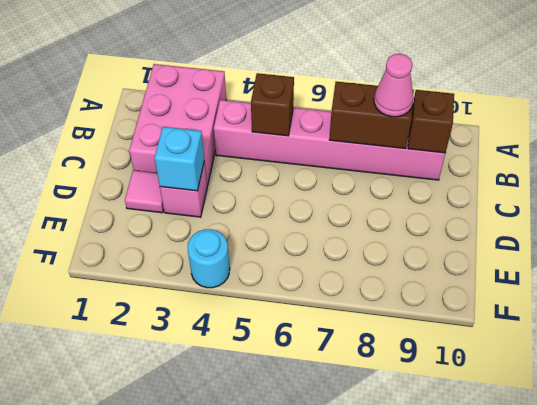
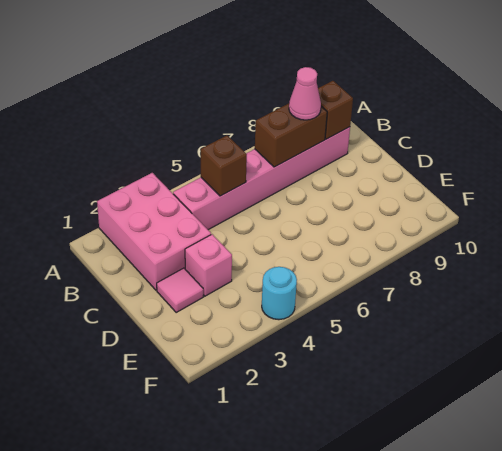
cyan 1x1 brick [155,127,204,191] -> none

